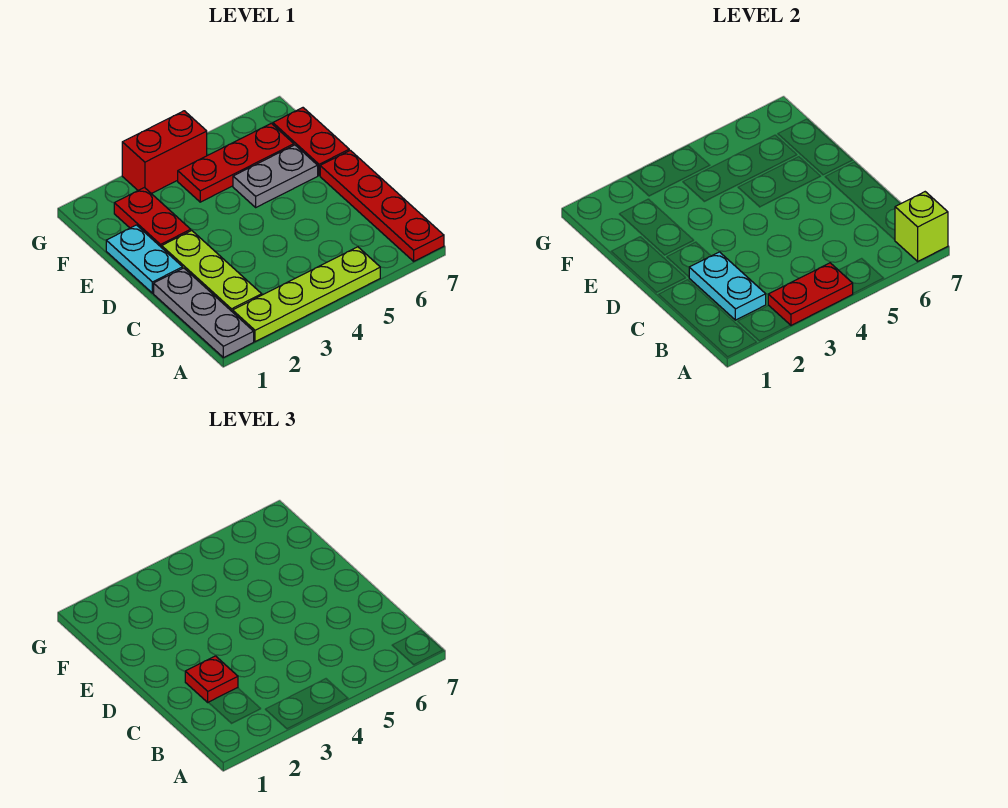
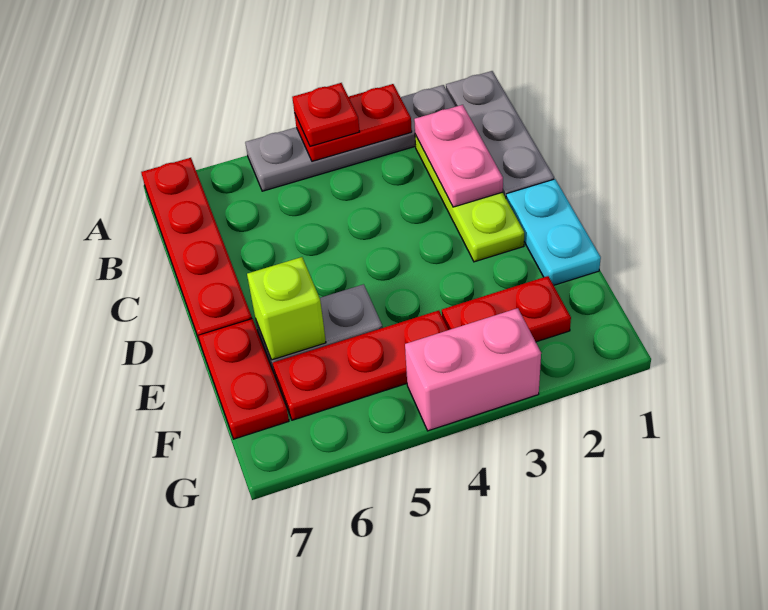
lime 1x4 plate [233,247,380,342] -> grey 1x4 plate [245,85,456,191]
lime 1x1 brick [895,192,948,261] -> lime 1x1 brick moved to [247,257,326,360]
cyan 1x2 plate [689,252,766,320] -> pink 1x2 plate [414,105,503,207]
red 1x1 plate [185,656,238,703] -> red 1x1 plate moved to [292,83,360,146]
red 1x2 plate [114,188,191,248] -> red 1x2 plate turned to [442,276,571,342]
red 1x2 brick [122,111,207,194] -> pink 1x2 brick [405,308,541,431]

